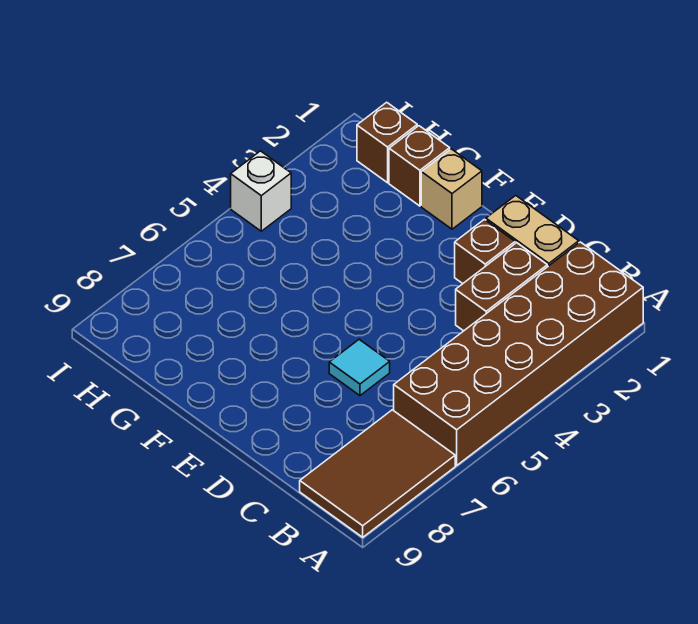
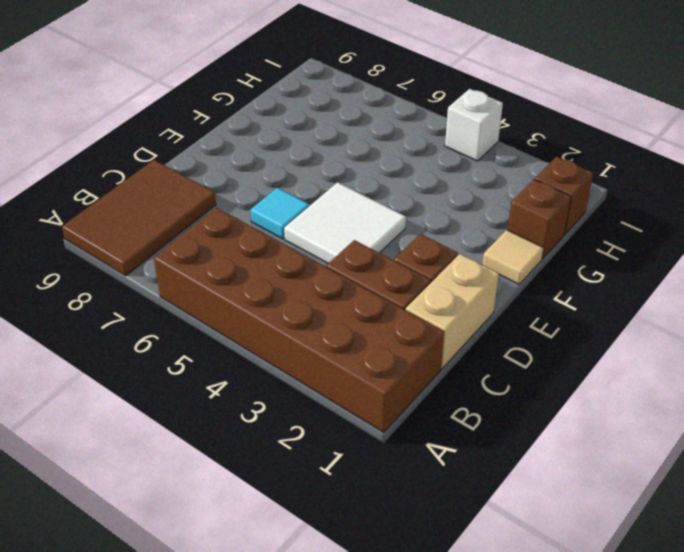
brown 2x3 tile [300,410,455,537] -> brown 2x3 tile turned to [62,160,216,276]
none -> white 2x2 tile [284,182,406,263]
tan 1x1 brick [421,149,482,229] -> tan 1x1 tile [482,230,544,284]

